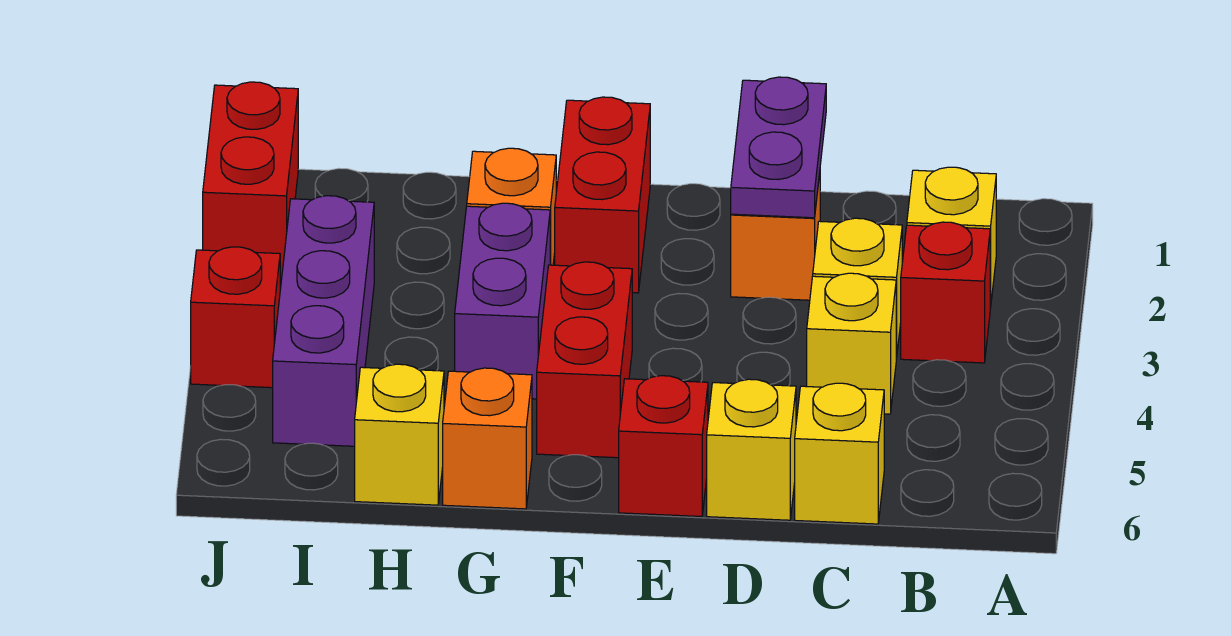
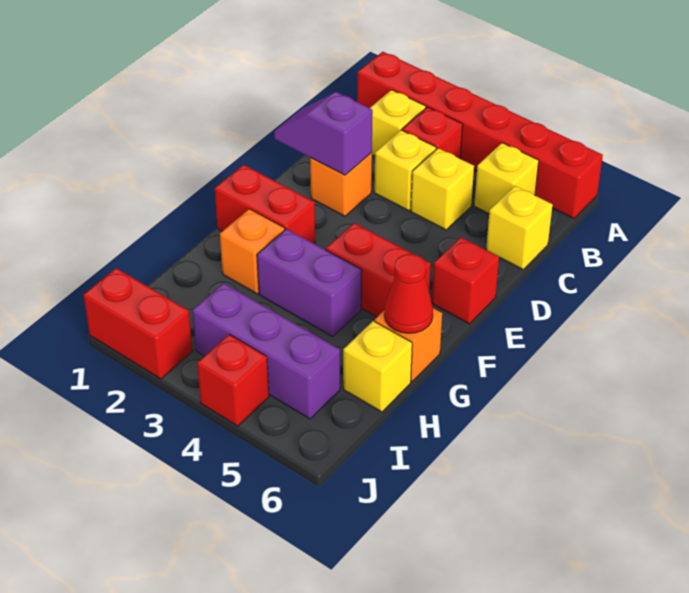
none -> red 1x6 brick [357,52,603,218]
purple 1x2 plate [731,77,826,218] -> purple 1x2 slope [274,92,373,175]
yellow 1x1 brick [707,379,796,520] -> yellow 1x1 brick moved to [474,143,539,213]
none -> red 1x1 cone [384,254,433,333]

